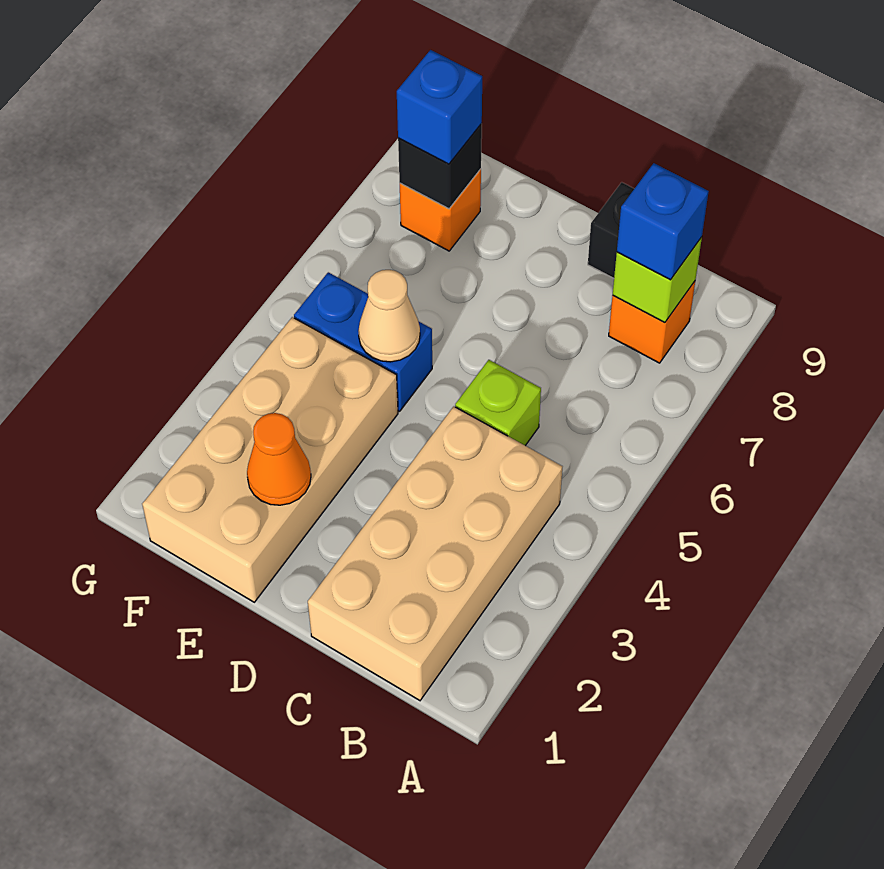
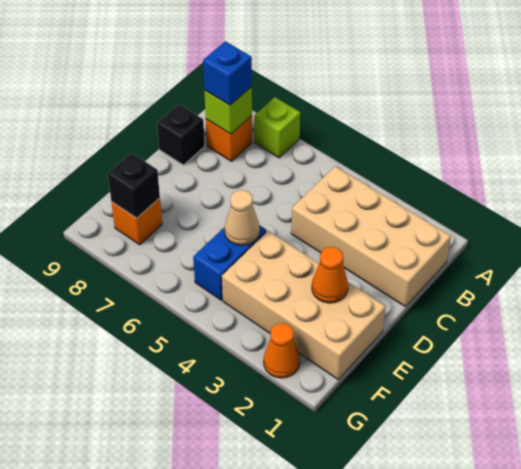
lime 1x1 brick [455,360,541,446] -> lime 1x1 brick moved to [254,97,300,158]
blue 1x1 brick [397,50,482,164] -> none
none -> orange 1x1 cone [263,323,300,378]

